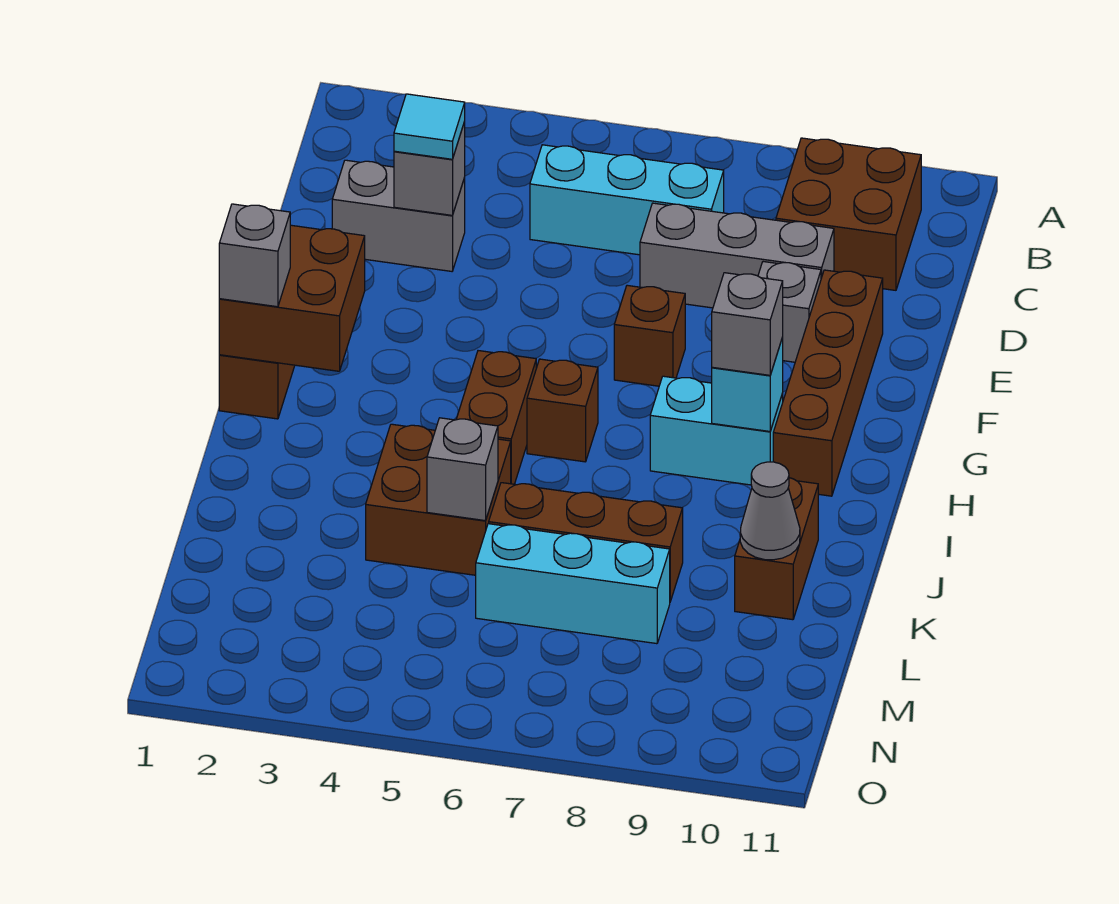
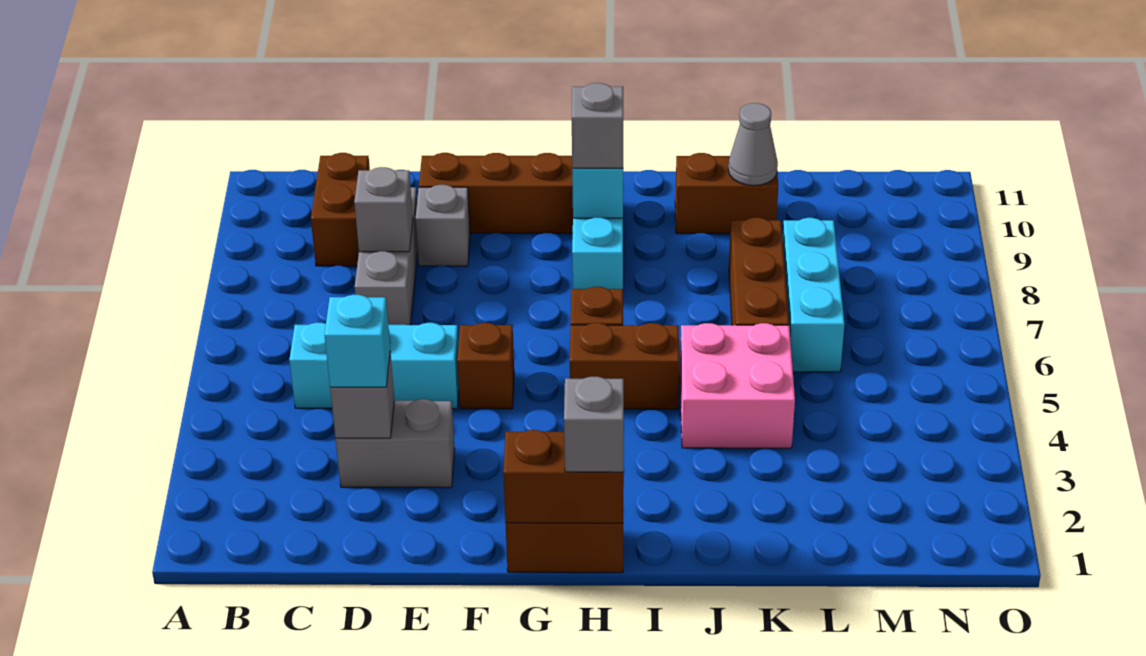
brown 2x2 brick [776,138,921,290] -> brown 1x2 brick [311,153,370,266]
cyan 1x3 brick [530,145,724,255] -> cyan 1x3 brick turned to [289,323,459,409]
grey 1x2 brick [332,160,465,271] -> grey 1x2 brick turned to [336,399,455,488]
cyan 1x1 tile [394,94,465,159] -> cyan 1x1 brick [324,295,390,387]
brown 1x1 brick [614,285,685,386] -> brown 1x1 brick moved to [457,323,514,409]
brown 2x2 brick [219,225,365,371] -> brown 1x2 brick [503,430,624,523]
brown 2x2 brick [366,424,511,575] -> pink 2x2 brick [680,323,795,448]
grey 1x1 brick [427,418,498,521] -> grey 1x1 brick moved to [354,167,413,252]

